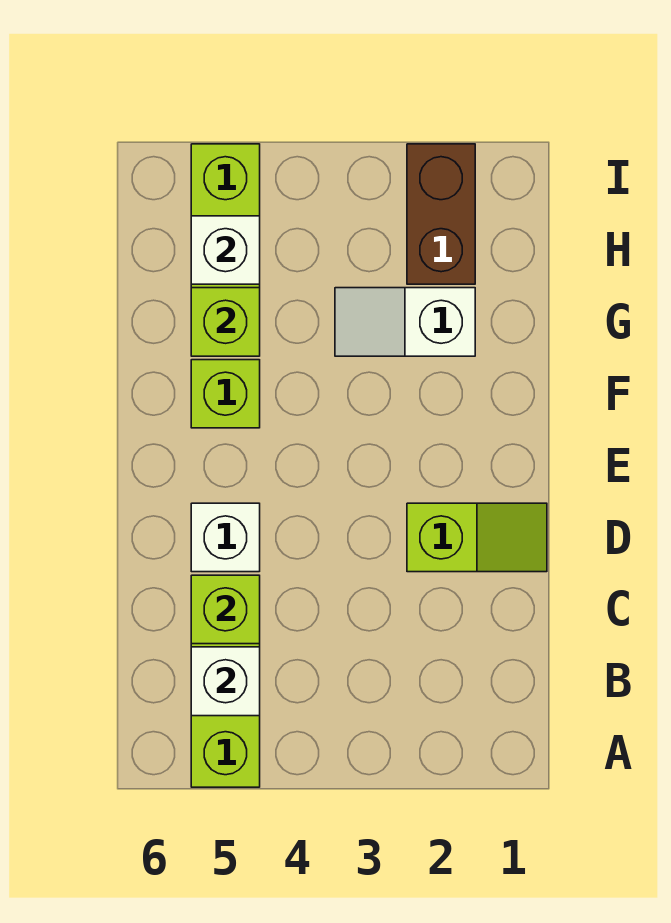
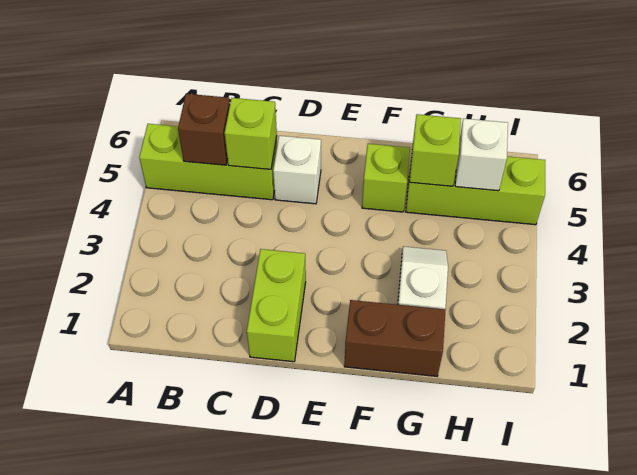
white 1x1 brick [191,647,260,716] -> brown 1x1 brick [178,94,230,165]
lime 1x2 slope [407,503,547,572] -> lime 1x2 brick [247,249,306,362]
brown 1x2 brick [407,144,475,284] -> brown 1x2 brick moved to [344,300,446,376]

